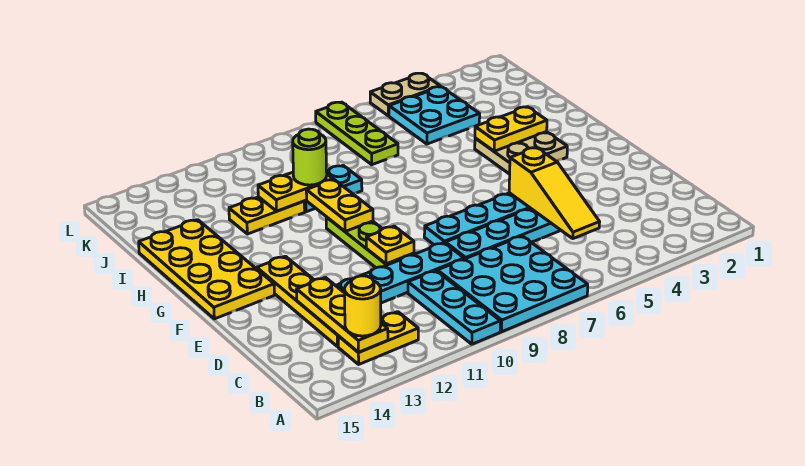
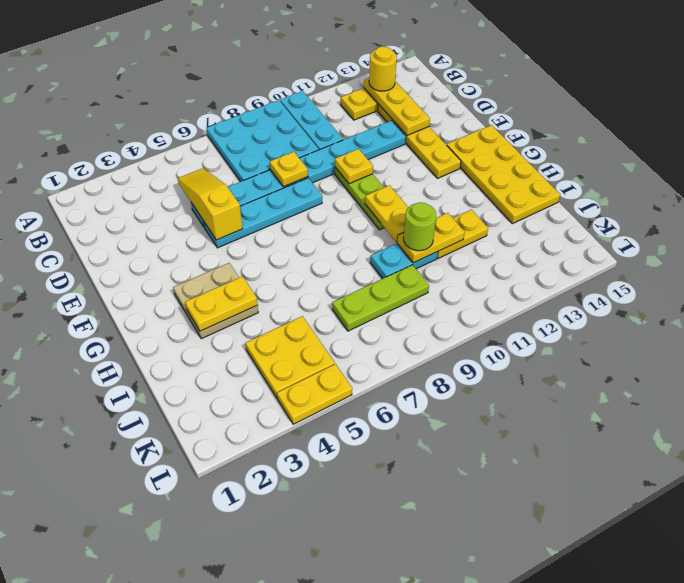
none -> yellow 1x1 plate [270,152,308,187]
cyan 2x2 plate [389,87,480,144] -> yellow 2x2 plate [245,316,335,398]
lime 1x3 plate [316,102,398,165] -> lime 1x3 plate turned to [332,265,429,331]
tan 1x2 plate [370,73,440,116] -> yellow 1x2 plate [277,364,352,424]

